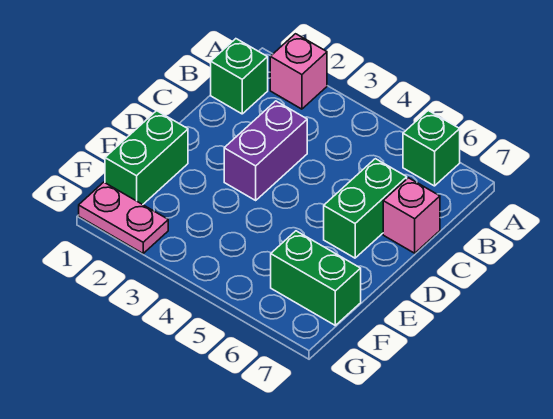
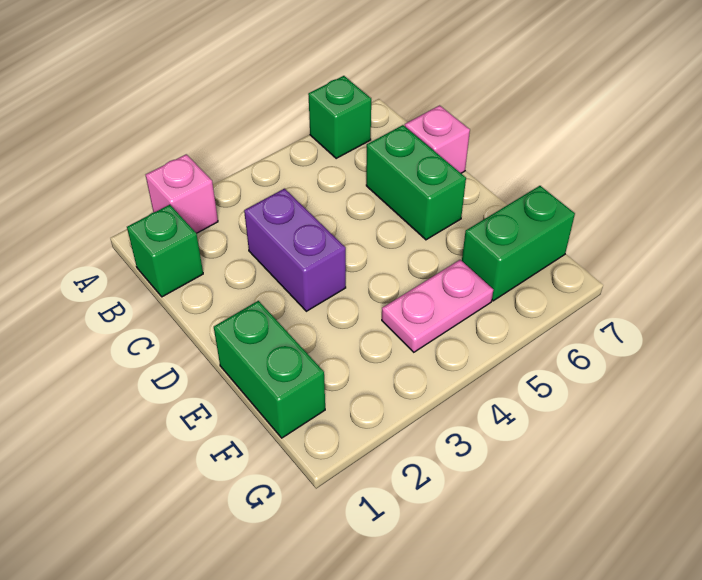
pink 1x2 plate [79,182,168,253] -> pink 1x2 plate moved to [382,260,493,352]

